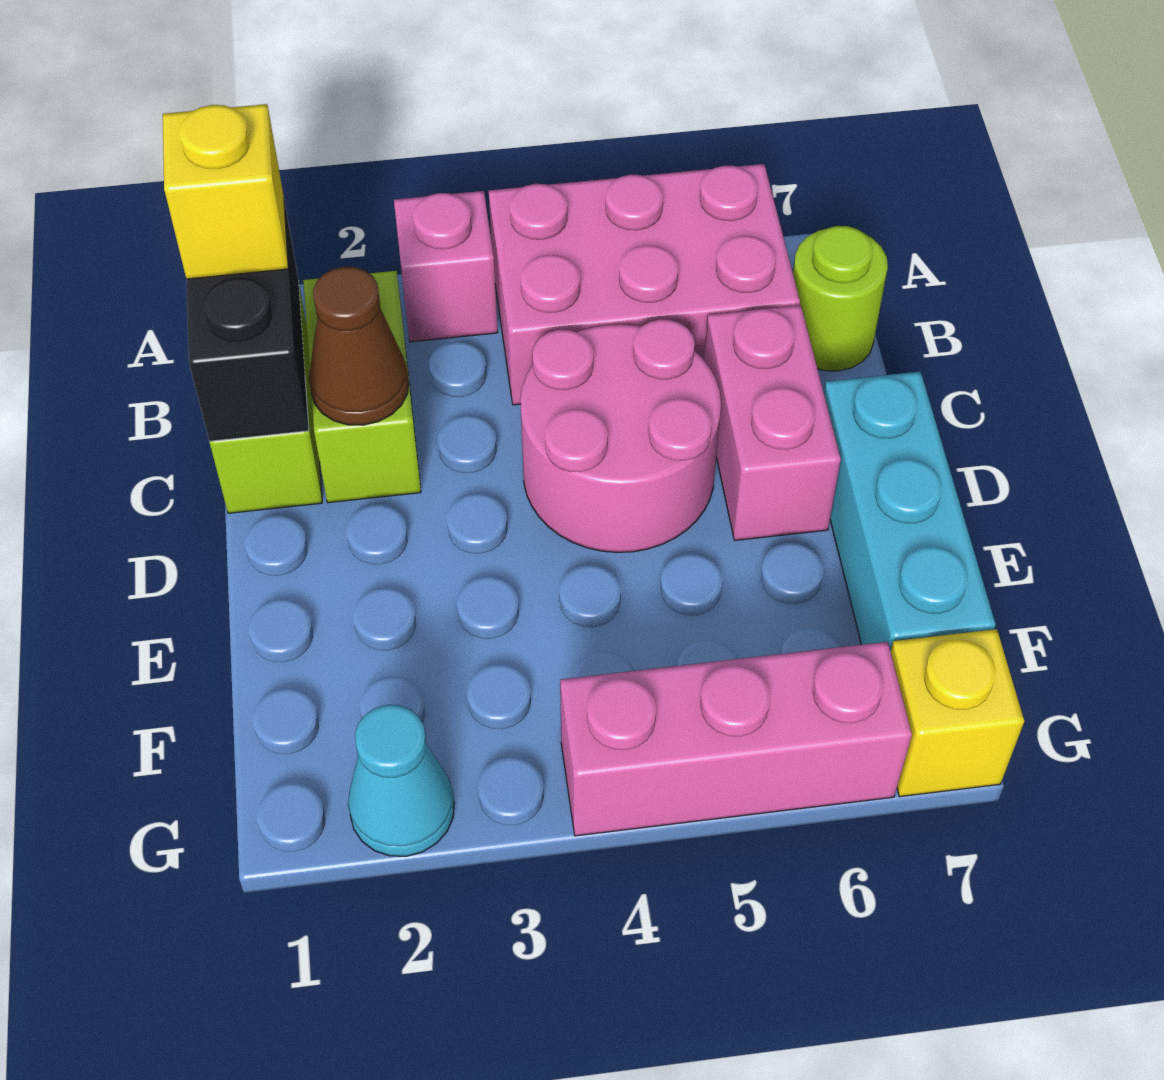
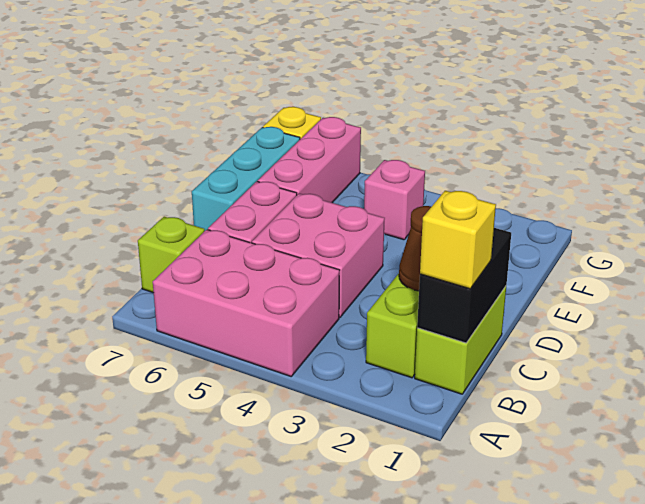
pink 1x1 brick [394,191,498,342] -> pink 1x1 brick moved to [364,160,425,240]
lime 1x1 round brick [793,226,888,371] -> lime 1x1 brick [138,217,205,293]
pink 2x2 round brick [520,319,721,552] -> pink 2x2 brick [252,194,385,317]
cyan 1x1 cone [348,705,454,856] -> none
pink 1x3 brick [560,642,912,836] -> pink 1x3 brick turned to [258,117,361,203]

